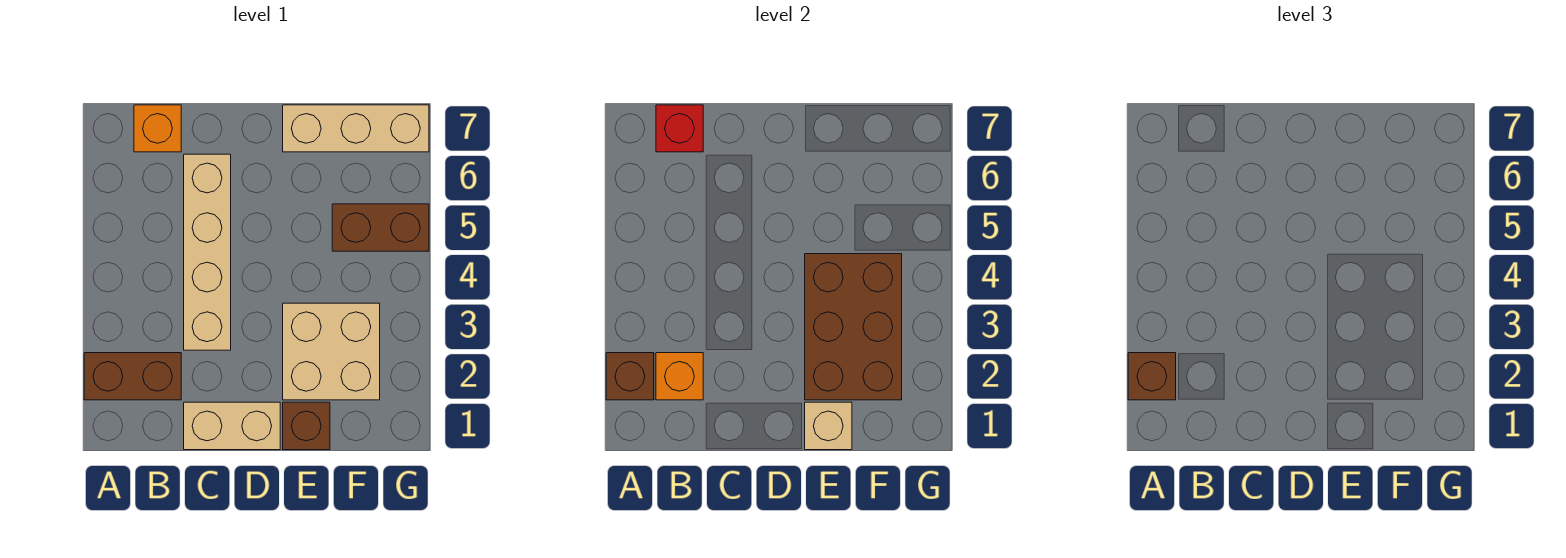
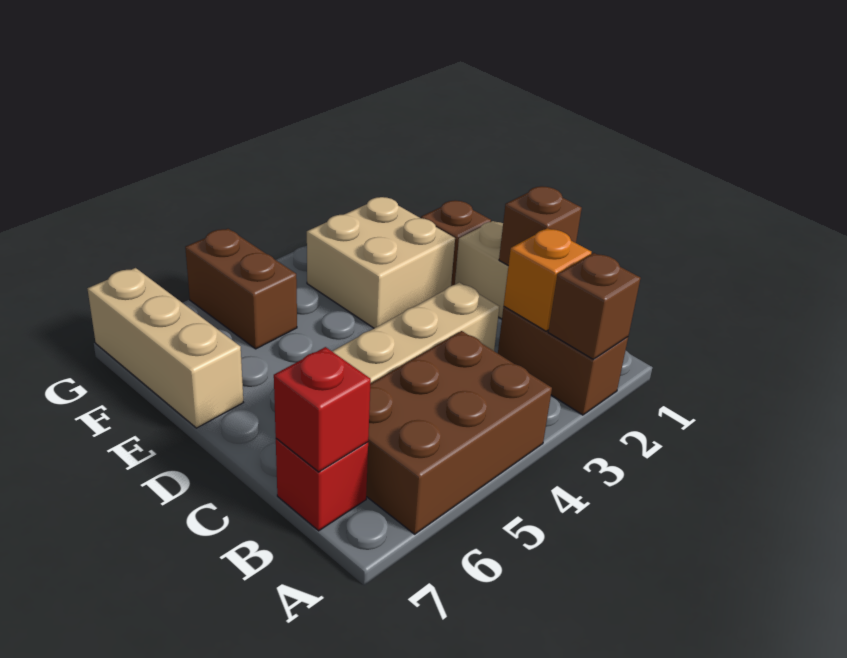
brown 1x1 brick [1128,353,1176,400] -> brown 1x1 brick moved to [499,186,582,266]
orange 1x1 brick [134,105,181,152] -> red 1x1 brick [276,439,368,531]
tan 1x1 brick [805,402,852,450] -> none
brown 2x3 brick [805,254,902,400] -> brown 2x3 brick moved to [366,331,552,534]

